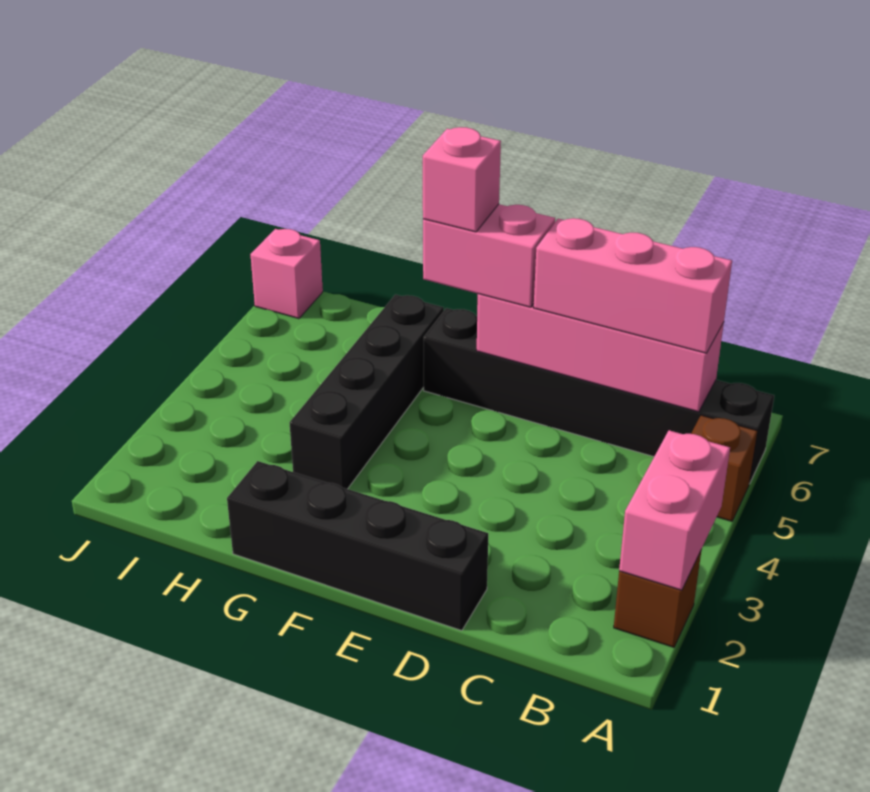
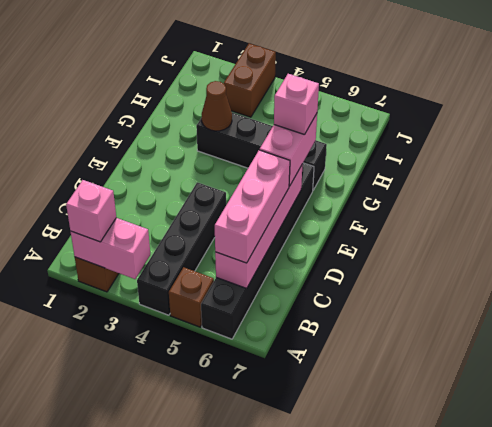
black 1x4 brick [227,461,488,631] -> black 1x4 brick moved to [137,182,226,315]
none -> brown 1x1 cone [202,81,232,131]
none -> brown 1x2 brick [224,43,276,117]
pink 1x1 brick [251,229,323,319] -> pink 1x1 brick moved to [66,180,116,242]

